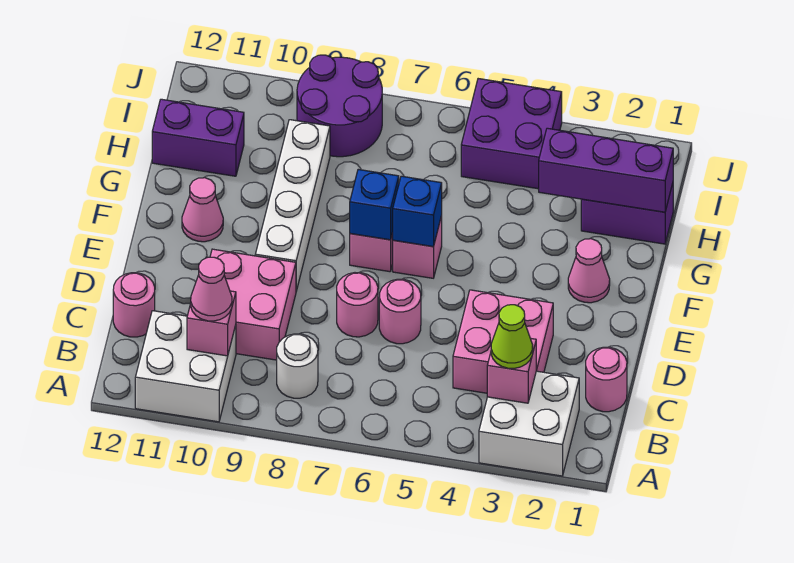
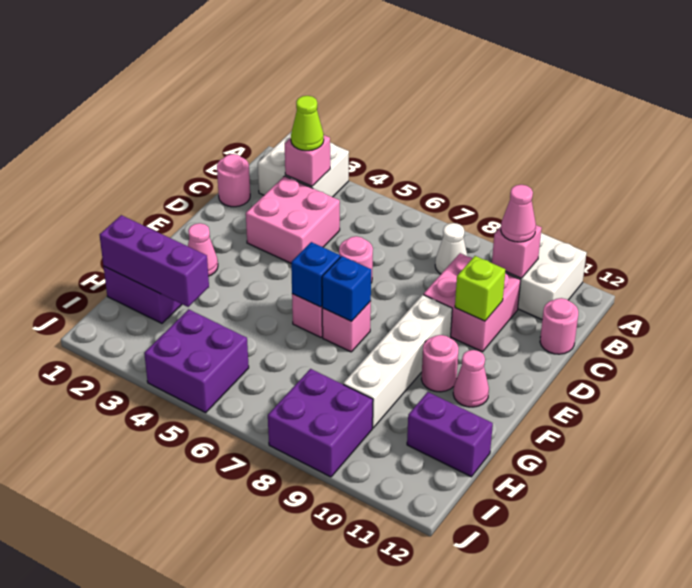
white 1x1 round brick [277,334,318,398] -> white 1x1 cone [435,223,467,274]
pink 1x1 round brick [337,273,378,337] -> pink 1x1 round brick moved to [421,335,459,392]
none -> lime 1x1 brick [455,256,505,321]
purple 2x2 round brick [297,55,382,157] -> purple 2x2 brick [268,369,373,477]

